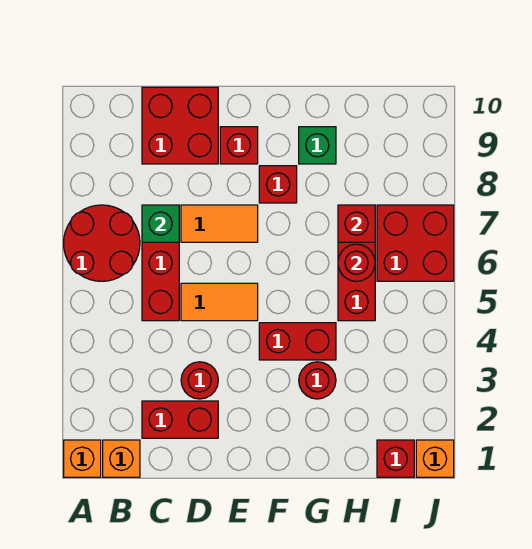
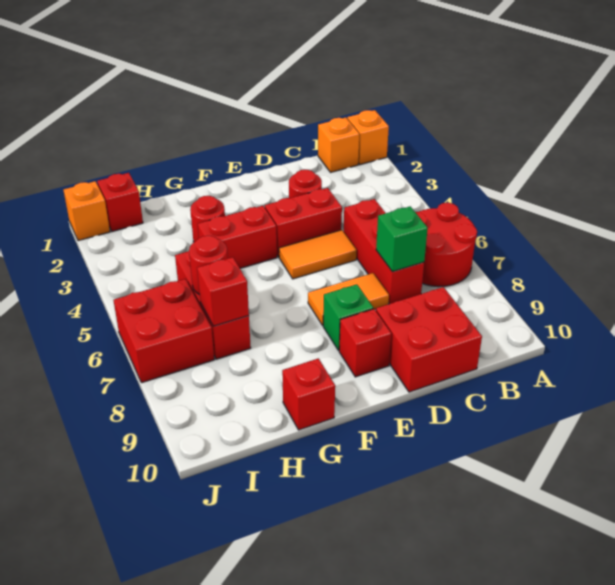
red 1x2 brick [142,401,218,438] -> red 1x2 brick moved to [265,188,342,257]
red 1x1 brick [259,166,297,203] -> red 1x1 brick moved to [282,358,335,430]
green 1x1 brick [299,127,336,164] -> green 1x1 brick moved to [323,284,373,350]

